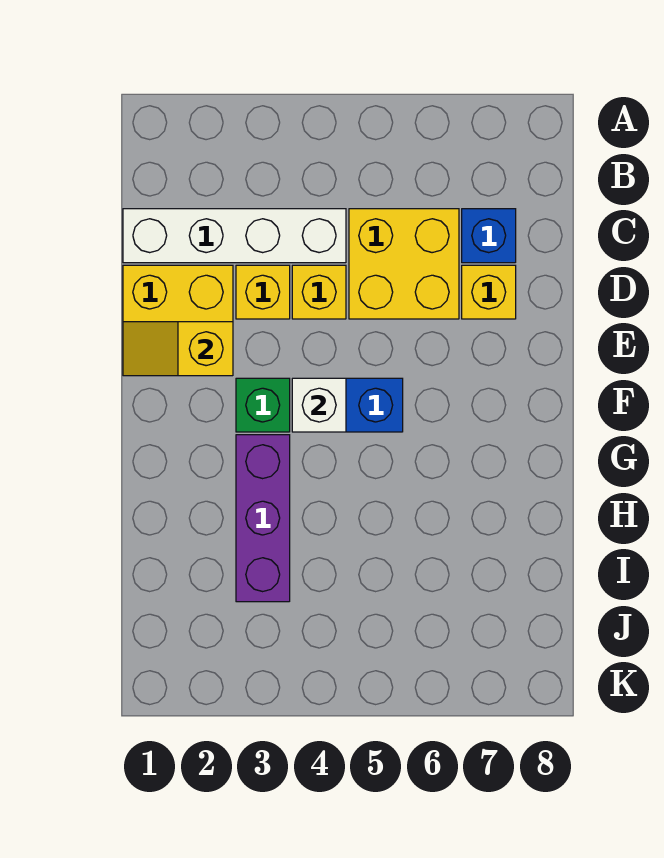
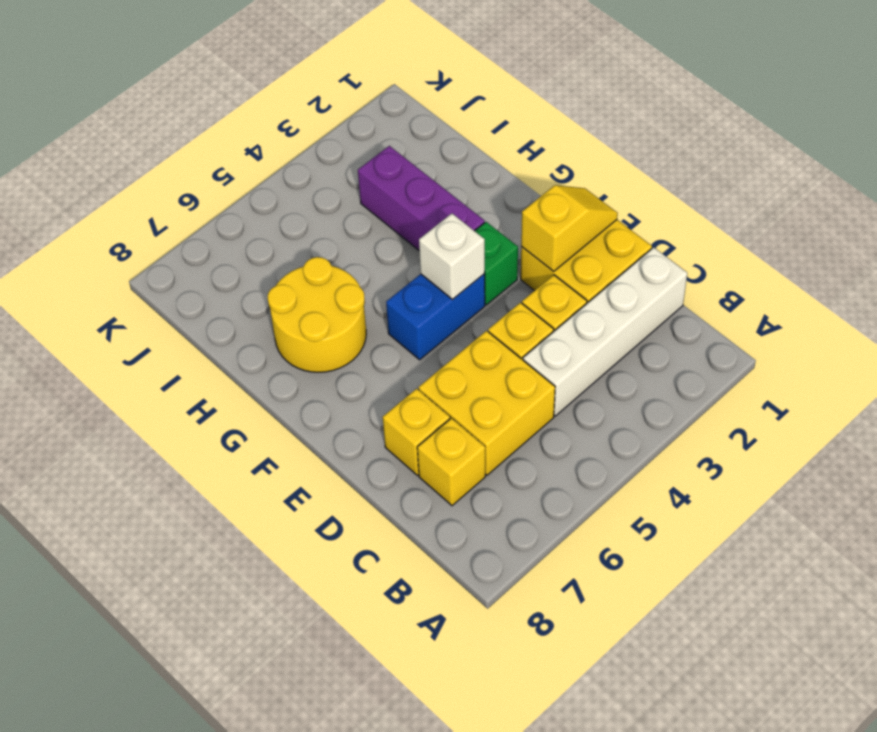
blue 1x1 brick [462,209,516,263] -> yellow 1x1 brick [417,418,485,506]
none -> yellow 2x2 round brick [268,257,366,372]

